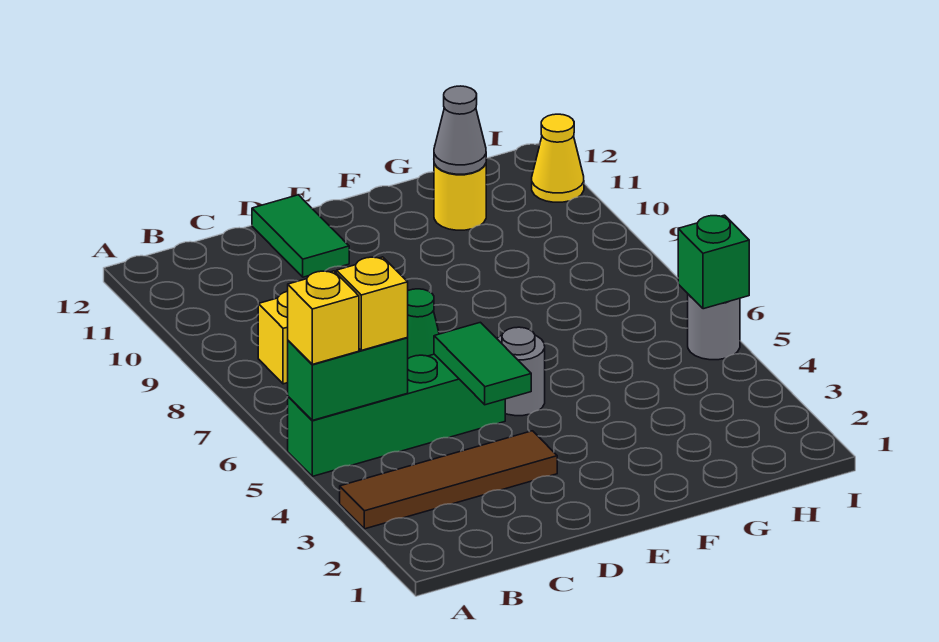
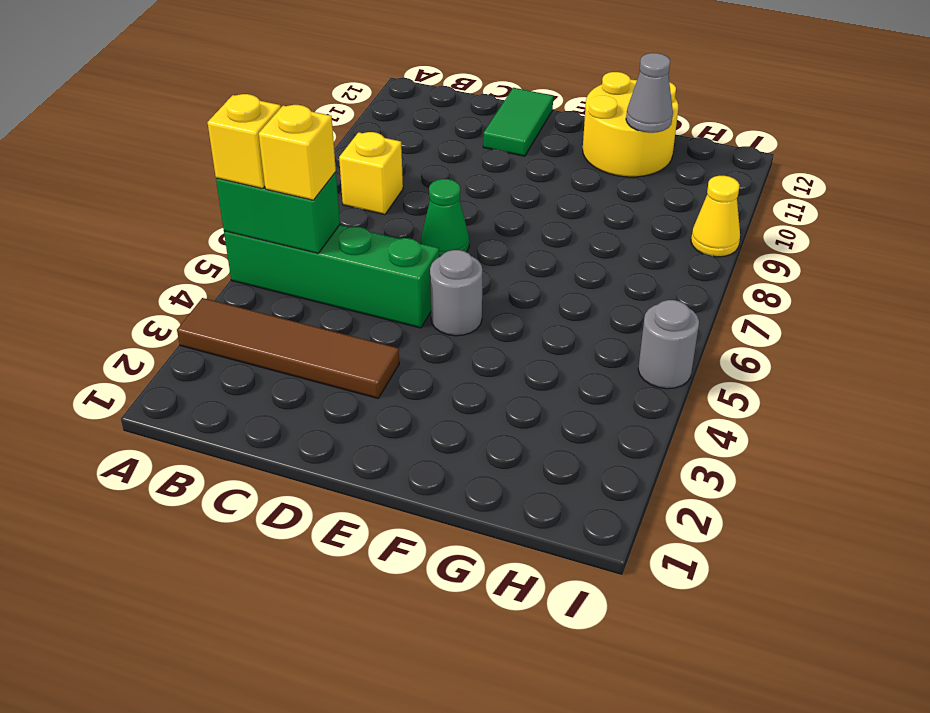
green 1x2 tile [434,322,531,405] -> none
yellow 1x1 round brick [434,164,486,230] -> yellow 2x2 round brick [583,72,678,177]
green 1x1 brick [678,215,749,309] -> none
yellow 1x1 cone [532,114,584,202] -> yellow 1x1 cone moved to [691,176,740,257]

